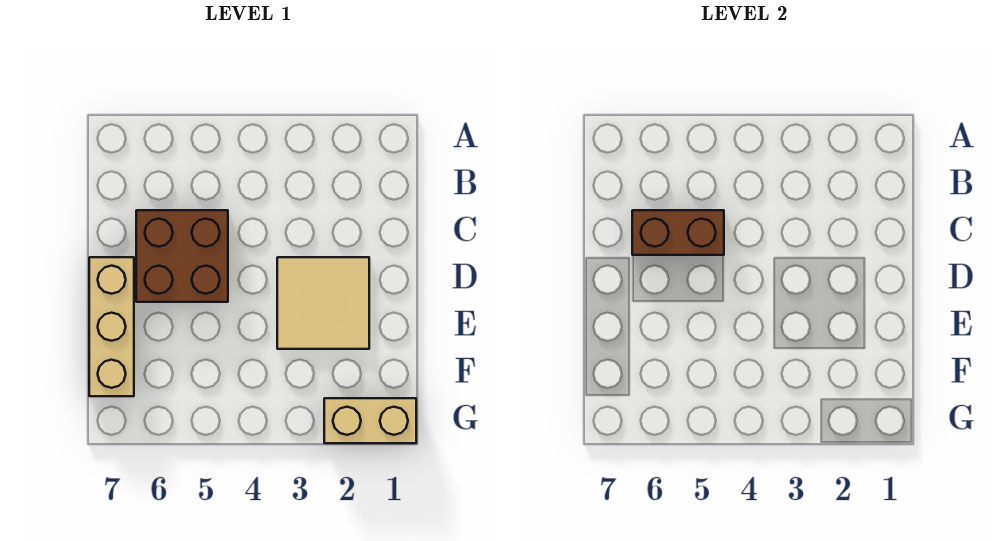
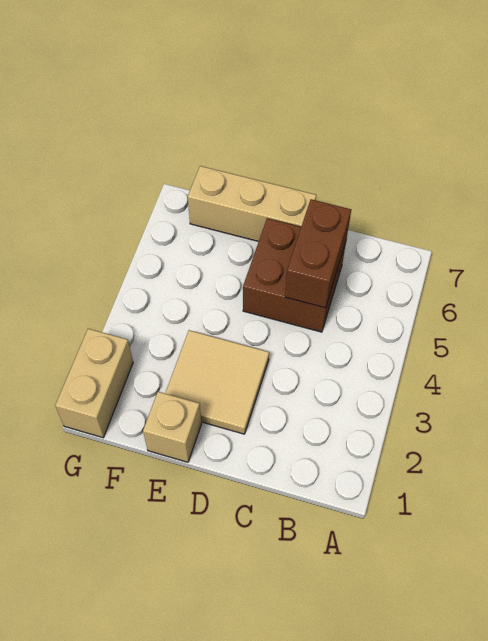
none -> tan 1x1 brick [143,392,202,462]

